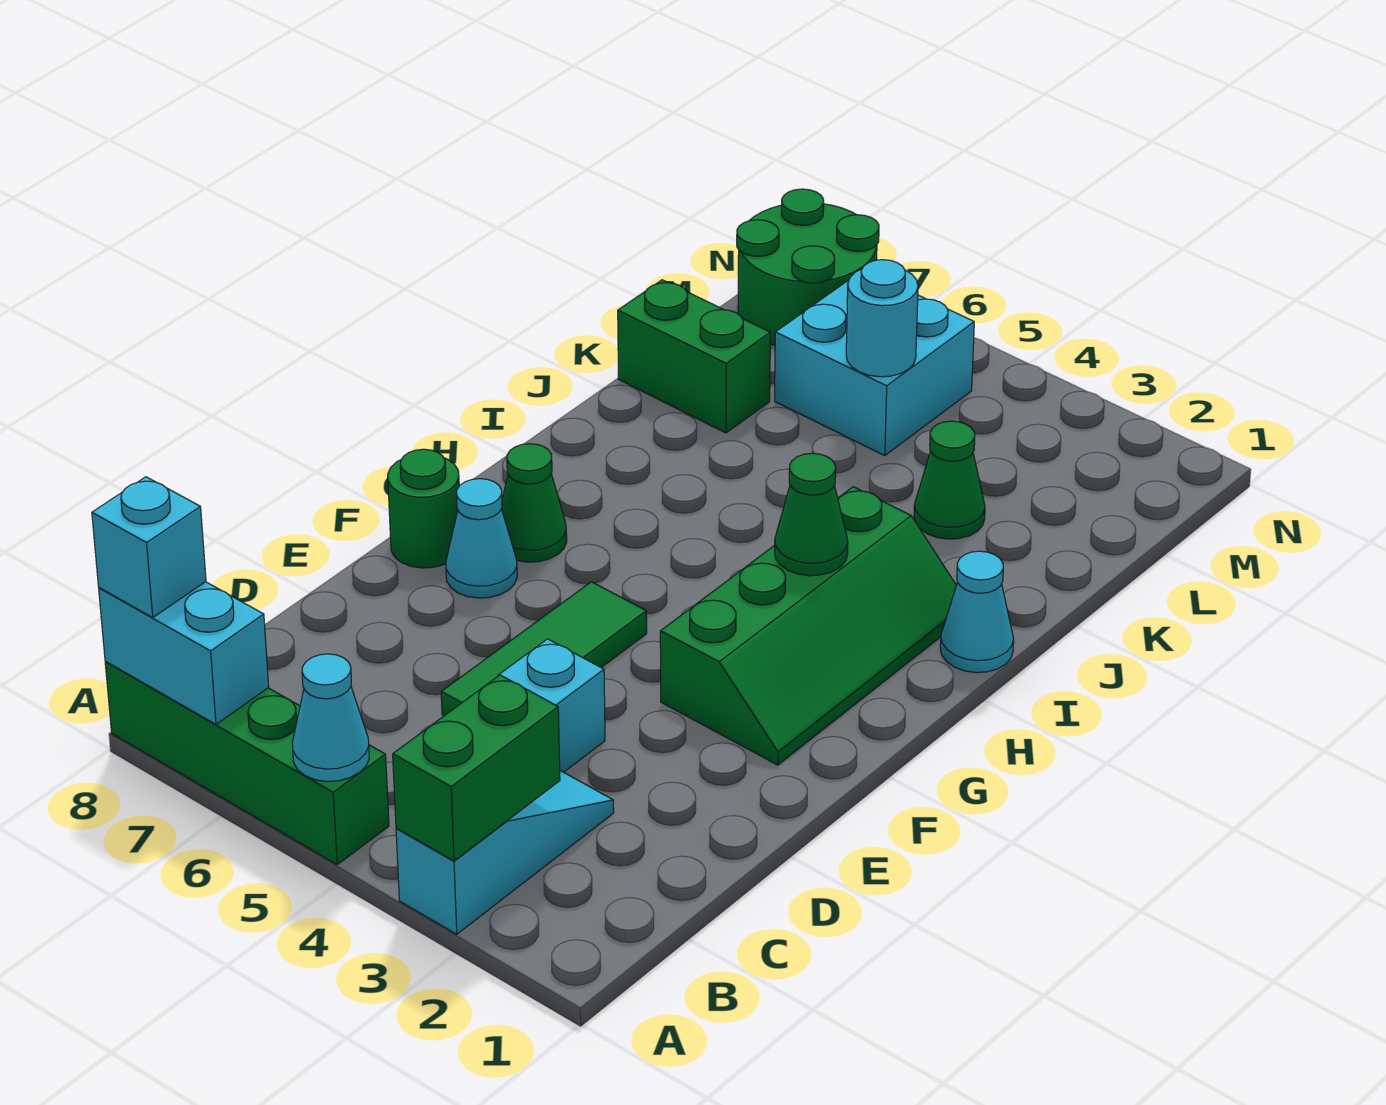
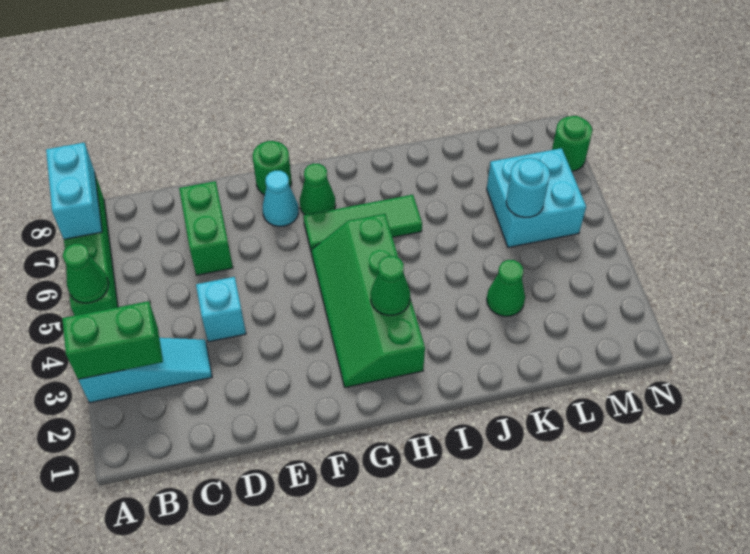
cyan 1x1 cone [292,654,369,782] -> green 1x1 cone [63,244,109,303]
cyan 1x1 brick [92,477,206,617] -> none
green 1x3 tile [441,582,647,716] -> green 1x3 tile moved to [304,195,422,253]
green 2x4 slope [660,487,956,765] -> green 2x4 slope turned to [311,214,425,387]
cyan 1x1 cone [940,551,1014,673] -> none
green 1x2 brick [618,280,770,433] -> green 1x2 brick moved to [179,181,233,275]
green 2x2 round brick [737,189,879,346] -> green 1x1 round brick [552,116,592,171]

